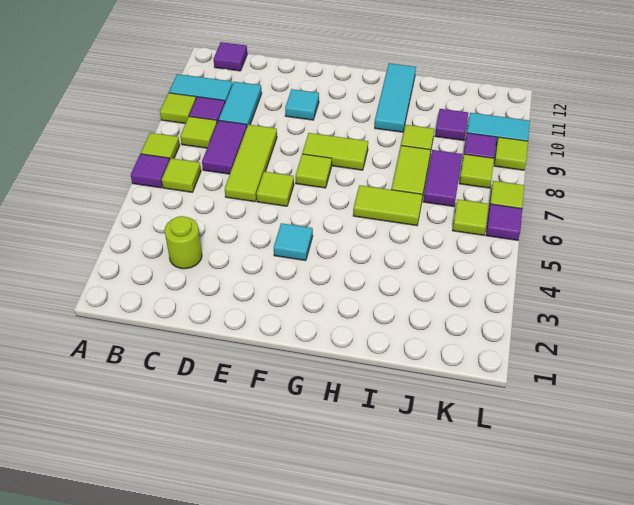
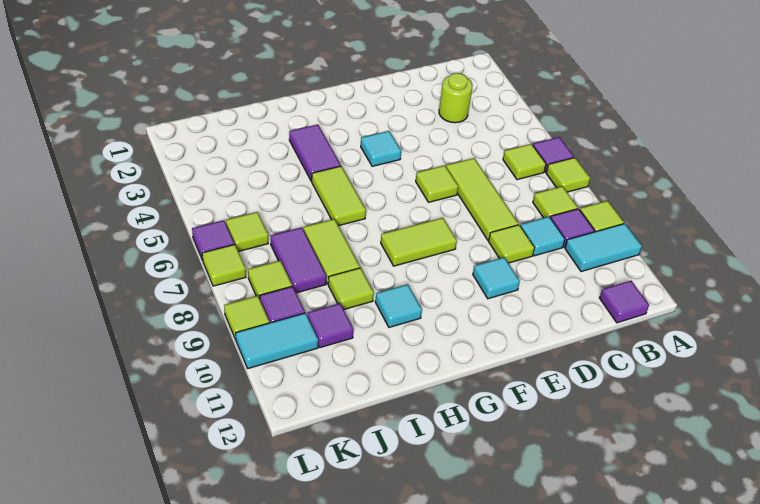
purple 1x2 tile [202,120,247,174] -> purple 1x2 tile moved to [289,124,341,181]
cyan 1x2 tile [219,82,262,126] -> cyan 1x1 tile [521,217,565,256]
lime 1x1 tile [296,154,332,188] -> lime 1x1 tile moved to [489,225,535,263]
lime 1x2 tile [353,185,423,226] -> lime 1x2 tile turned to [312,166,366,226]
cyan 1x3 tile [375,63,416,132] -> cyan 1x1 tile [375,284,422,327]

